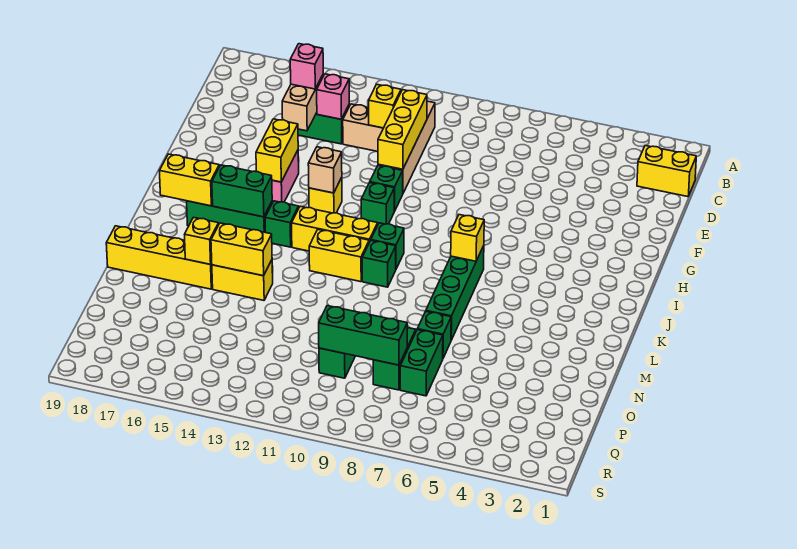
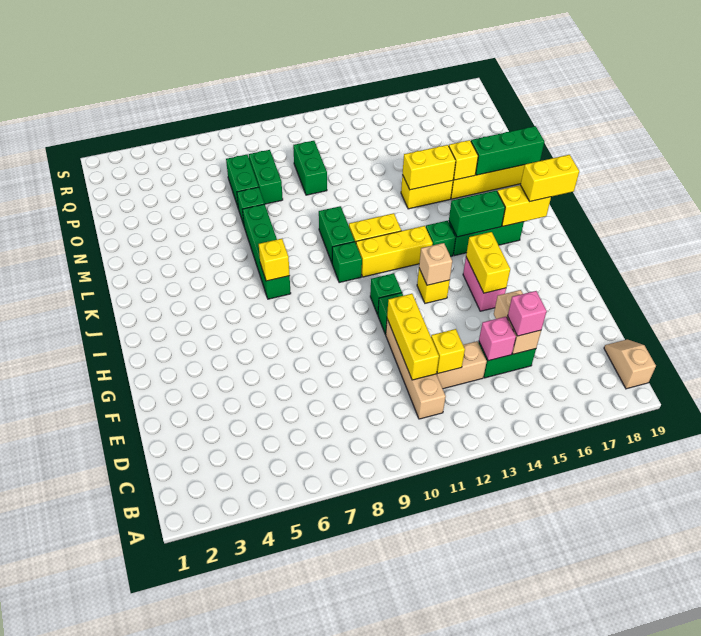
none -> tan 1x2 slope [604,339,656,389]
yellow 1x2 brick [637,146,696,197] -> yellow 1x2 brick moved to [521,155,579,201]
green 1x1 brick [362,241,396,287] -> green 1x2 brick [319,206,355,263]
green 1x3 brick [319,306,407,365] -> green 1x3 brick moved to [471,126,544,175]

